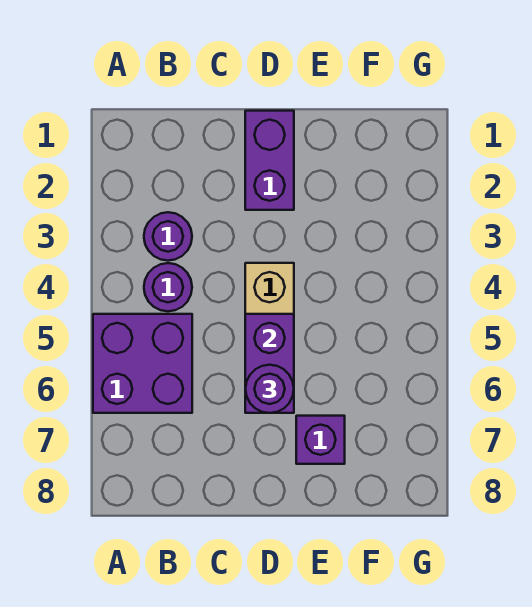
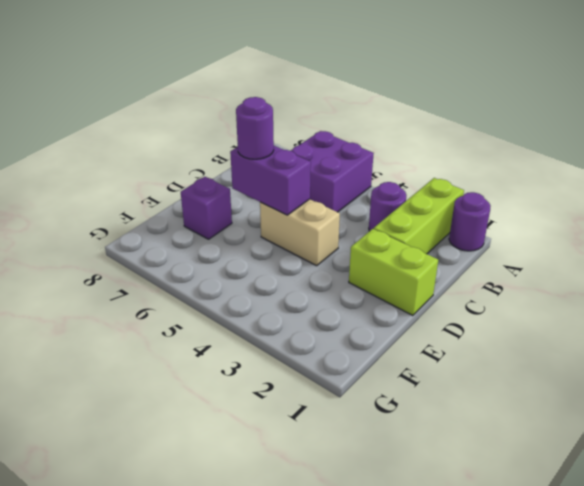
none -> lime 1x3 brick [374,178,464,254]
purple 1x1 round brick [144,263,192,311] -> purple 1x1 round brick moved to [449,192,490,251]
purple 1x2 brick [245,111,294,210] -> lime 1x2 brick [349,229,438,316]

